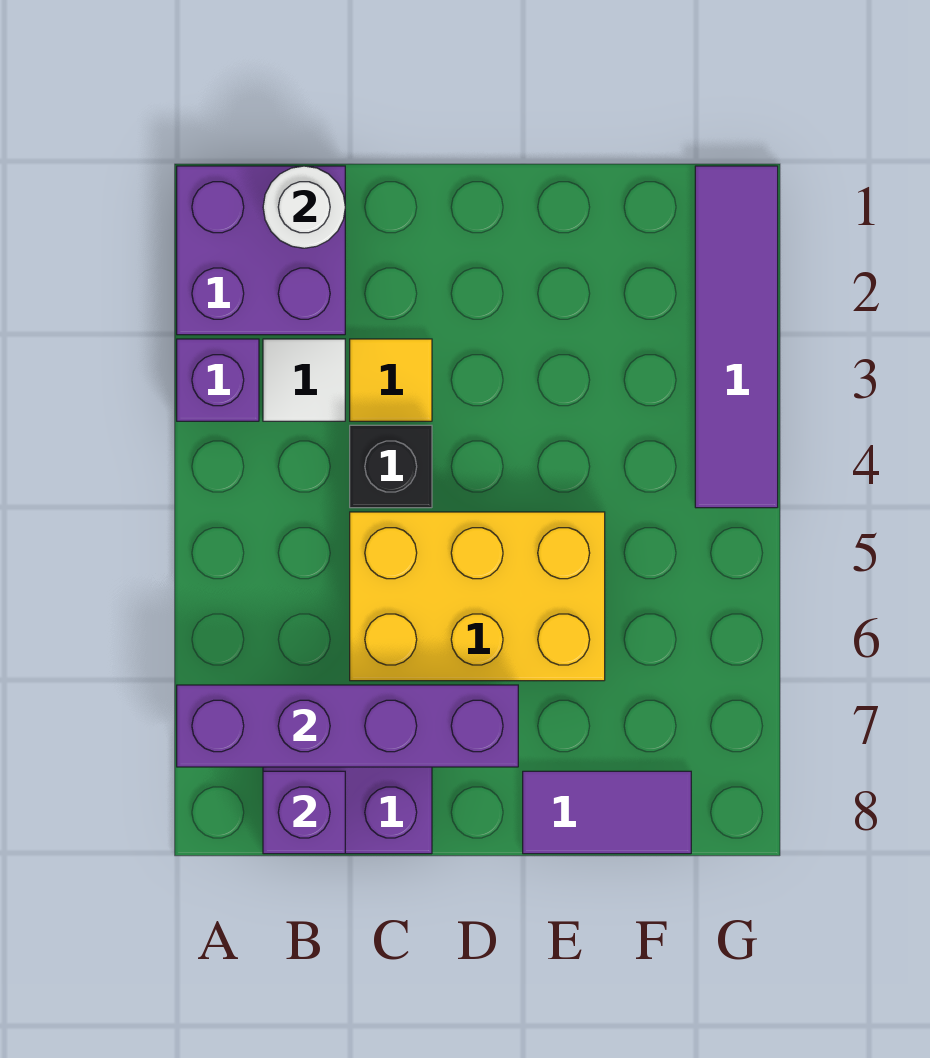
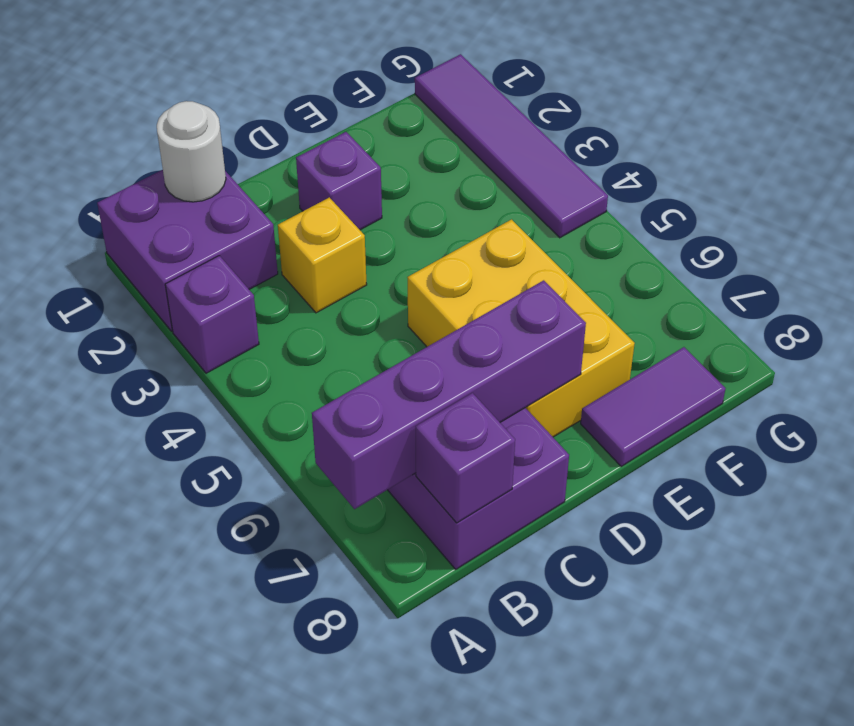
white 1x1 tile [263,339,345,421] -> none
yellow 1x1 tile [350,339,432,421] -> yellow 1x1 brick [278,197,367,313]
black 1x1 brick [350,425,432,508] -> none
yellow 2x3 brick [350,512,605,681] -> yellow 2x3 brick turned to [407,219,635,437]
none -> purple 1x1 brick [296,132,382,230]

